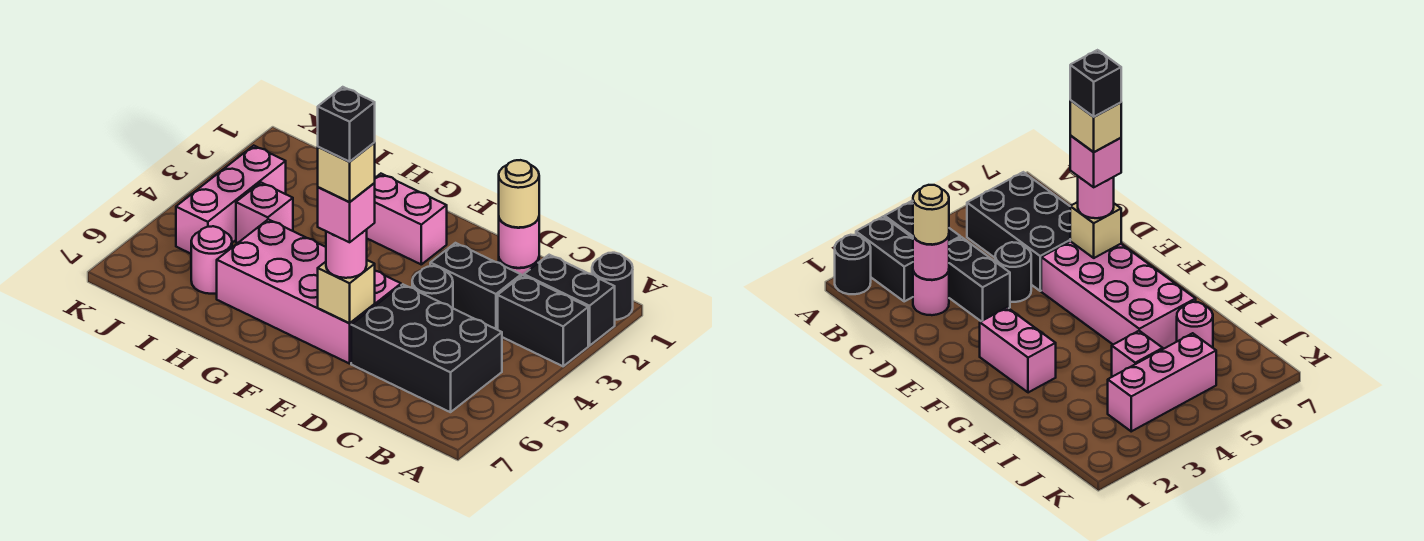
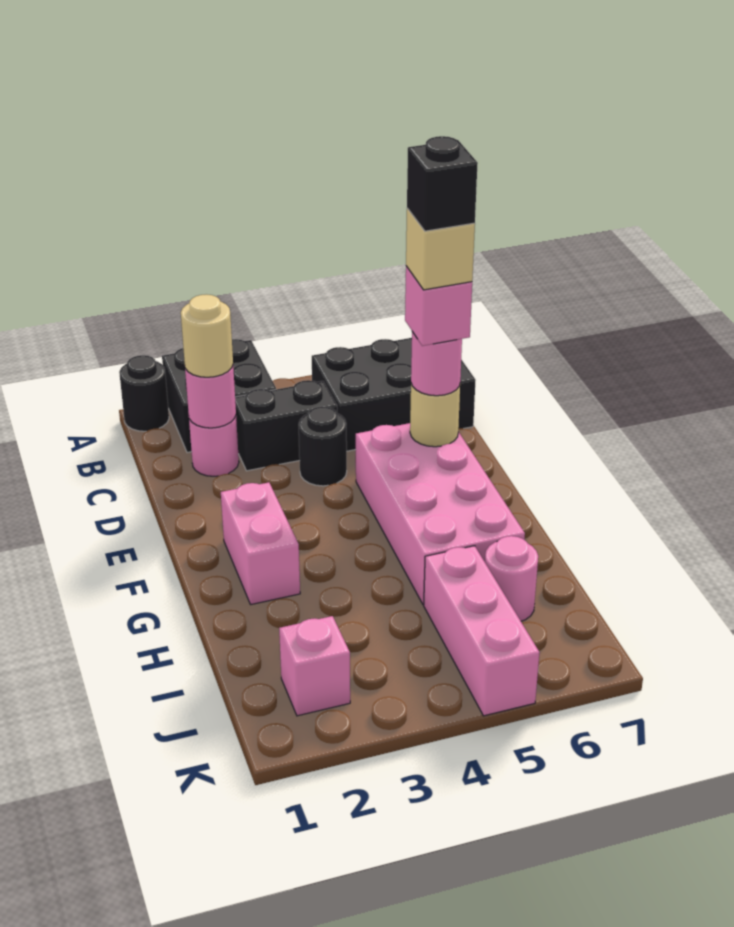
black 2x3 brick [351,284,502,412] -> black 2x3 brick turned to [312,338,476,451]
black 1x2 brick [430,243,521,330] -> black 1x2 brick turned to [235,380,337,471]
tan 1x1 brick [318,260,375,323] -> tan 1x1 round brick [410,384,460,447]
pink 1x1 brick [236,183,293,243] -> pink 1x1 brick moved to [279,616,350,716]
pink 1x3 brick [176,146,286,254] -> pink 1x3 brick turned to [424,546,540,716]

